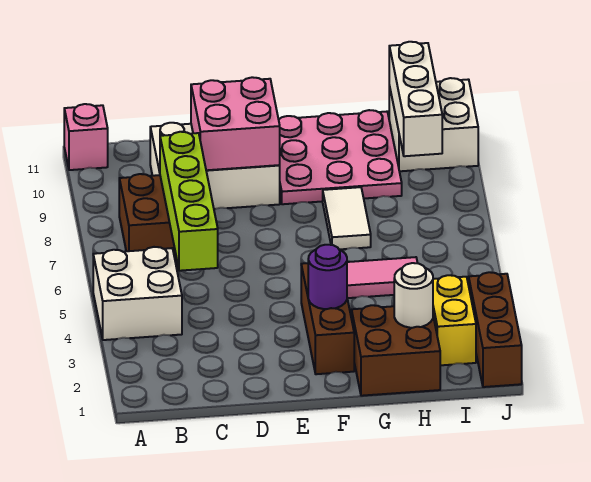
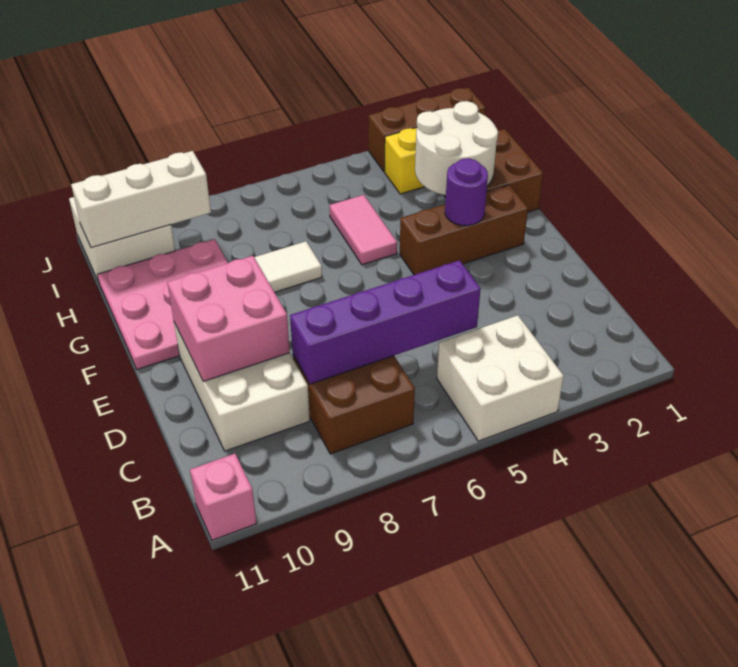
lime 1x4 brick [160,132,218,271] -> purple 1x4 brick [290,260,481,384]
white 1x1 round brick [394,263,433,328] -> white 2x2 round brick [415,101,498,195]

